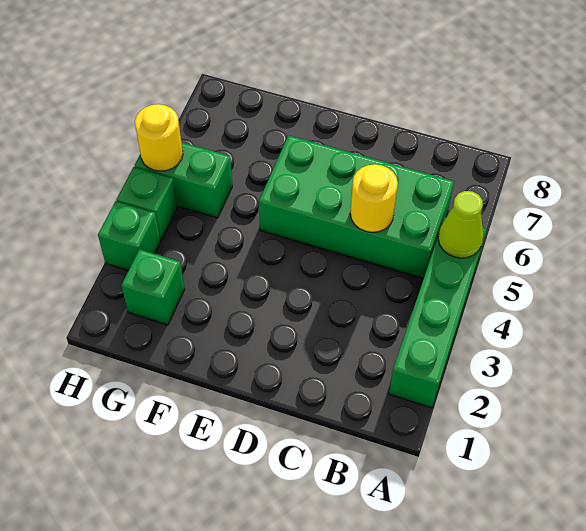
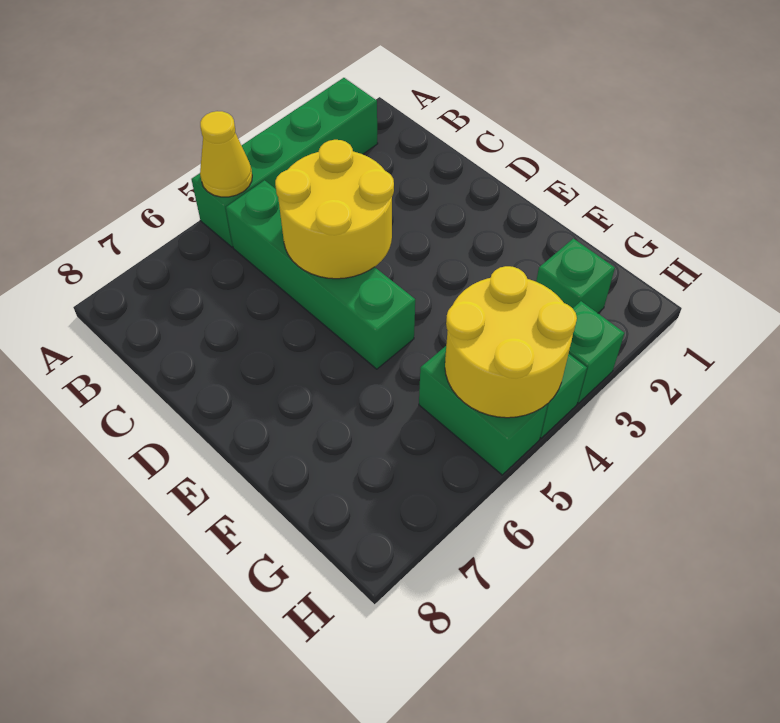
lime 1x1 cone [438,191,483,258] -> yellow 1x1 cone [200,111,252,197]
green 2x4 brick [259,135,454,278] -> green 1x4 brick [226,180,415,369]
yellow 1x1 round brick [350,164,398,232] -> yellow 2x2 round brick [275,140,394,279]
yellow 1x1 round brick [135,104,183,171] -> yellow 2x2 round brick [445,266,577,418]

